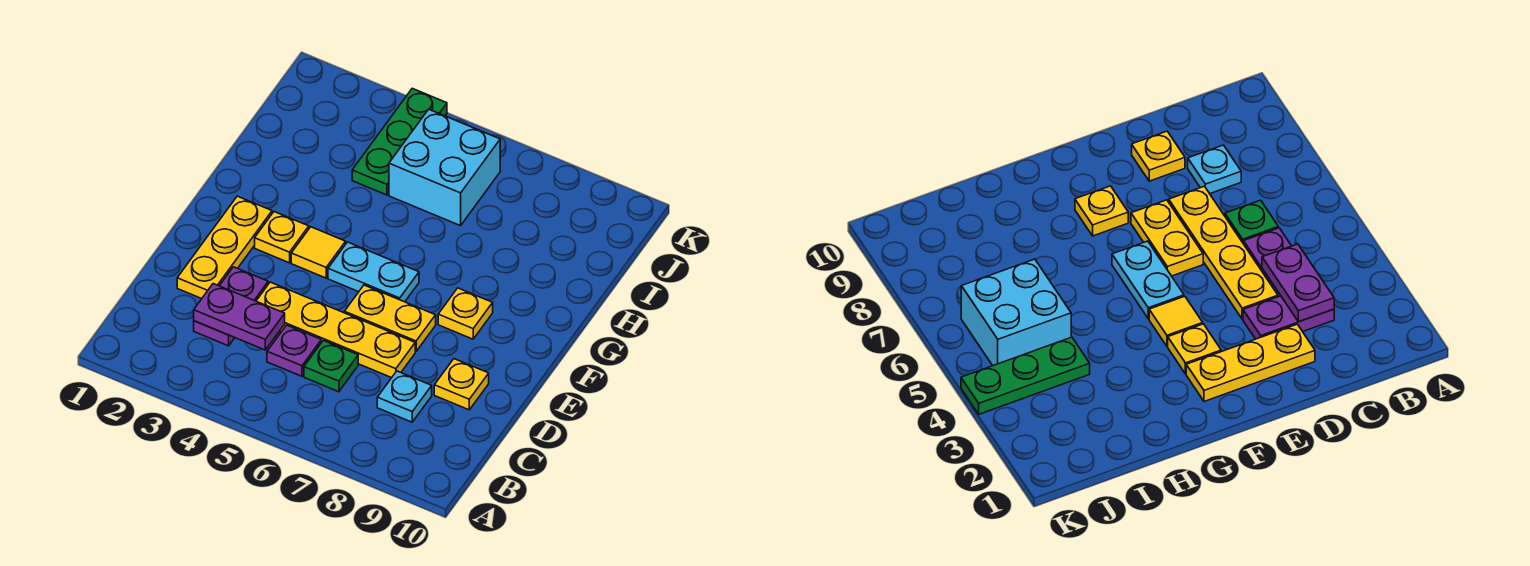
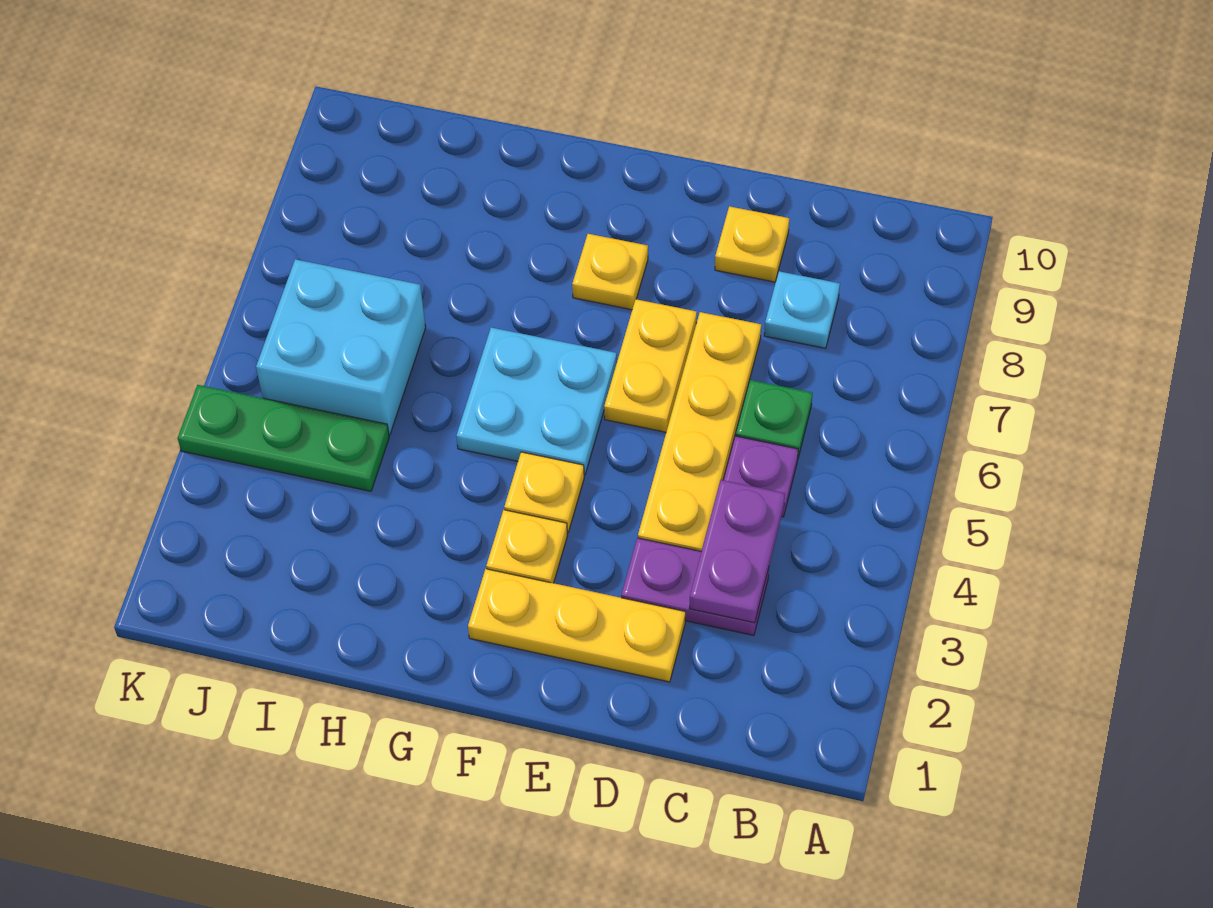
yellow 1x1 tile [291,227,346,278] -> yellow 1x1 plate [504,452,584,533]
cyan 1x2 plate [328,242,419,302] -> cyan 2x2 plate [456,328,617,475]

